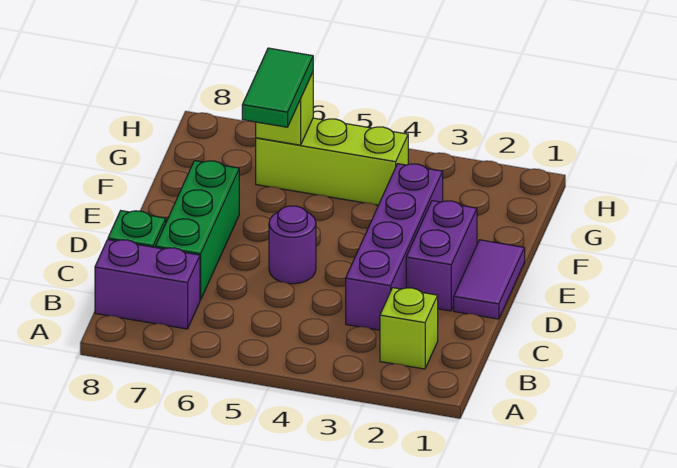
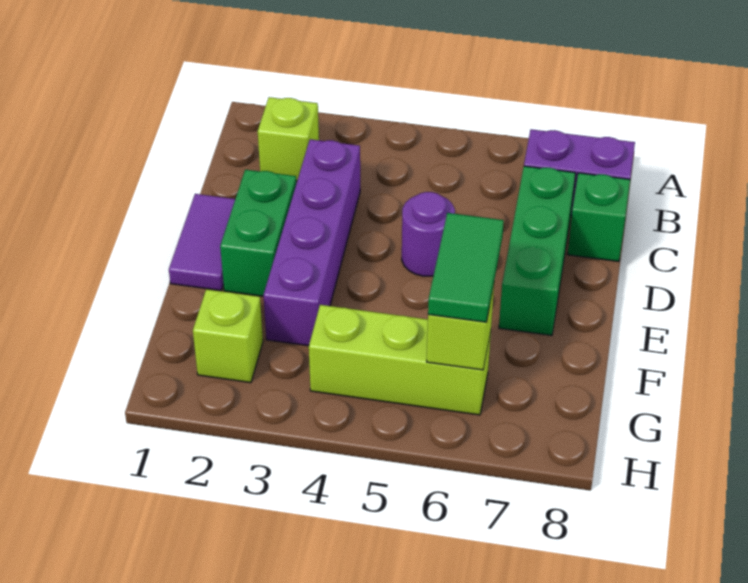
purple 1x2 brick [406,201,477,311] -> green 1x2 brick [220,170,296,296]
none -> lime 1x1 brick [193,289,263,383]

